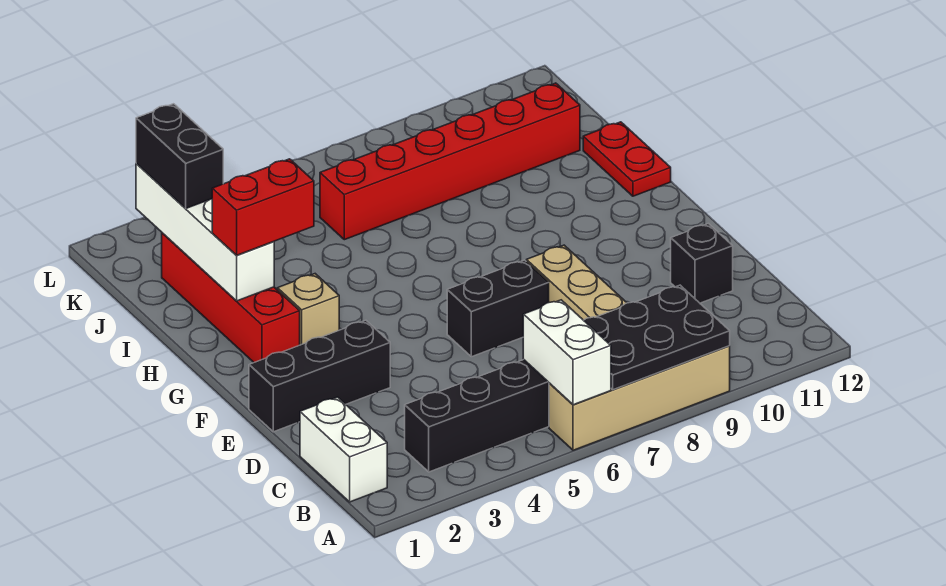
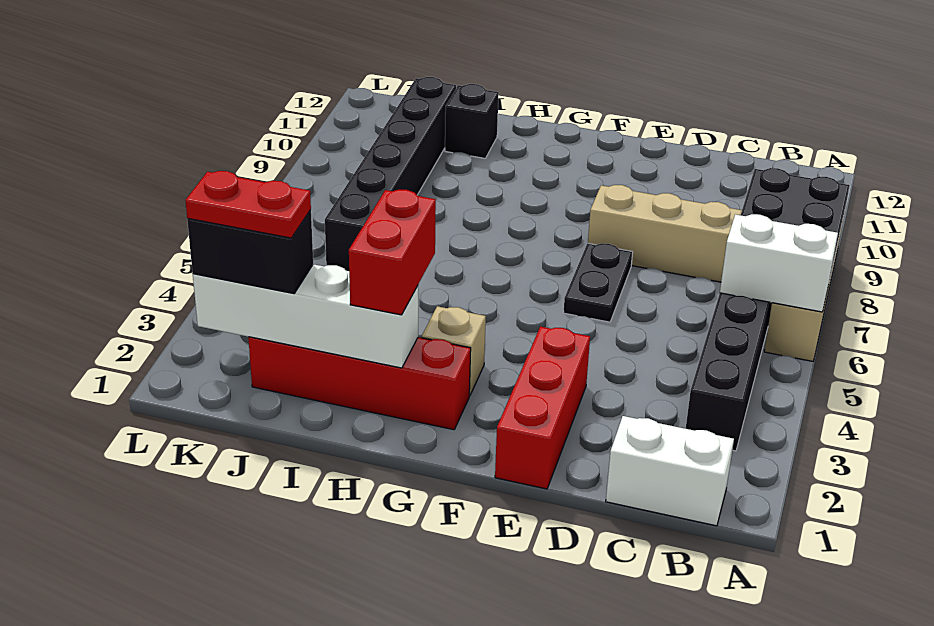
black 1x1 brick [671,224,733,303] -> black 1x1 brick moved to [445,84,499,158]
black 1x3 brick [249,320,390,432] -> red 1x3 brick [495,327,590,489]
black 1x2 brick [447,260,549,357] -> black 1x2 plate [563,243,633,322]
red 1x2 plate [583,122,671,196] -> red 1x2 plate moved to [185,171,311,238]
red 1x6 brick [320,83,580,240] -> black 1x6 brick [325,77,456,271]

